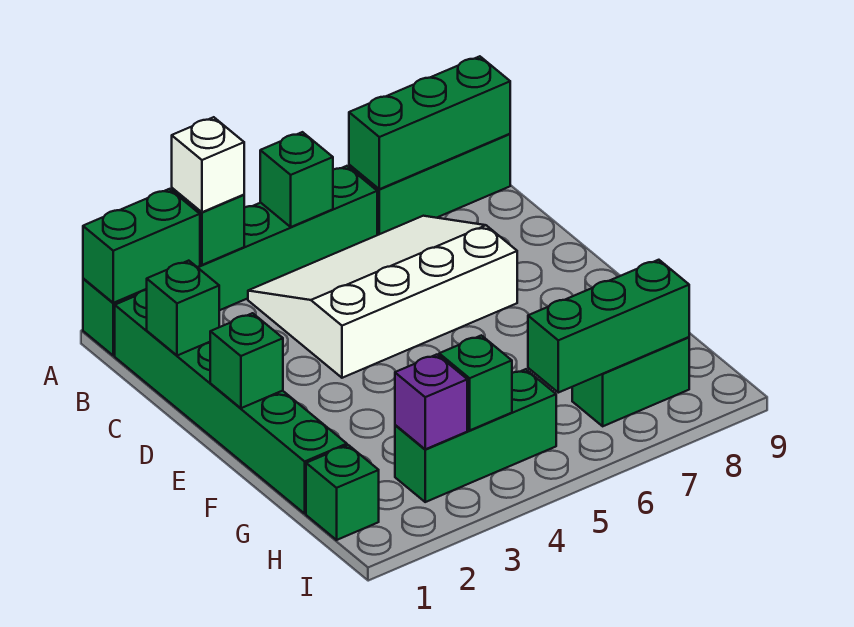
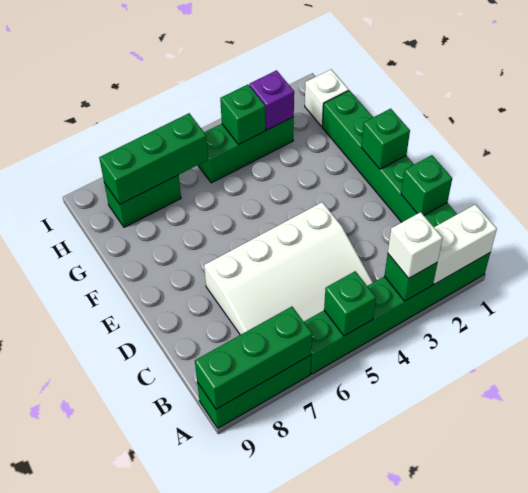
green 1x2 brick [83,189,200,303] -> white 1x2 brick [433,204,497,284]
green 1x1 brick [306,445,379,540] -> white 1x1 brick [305,70,349,126]

